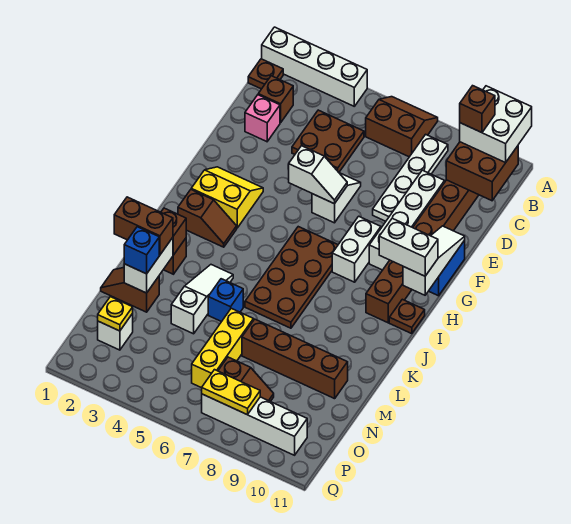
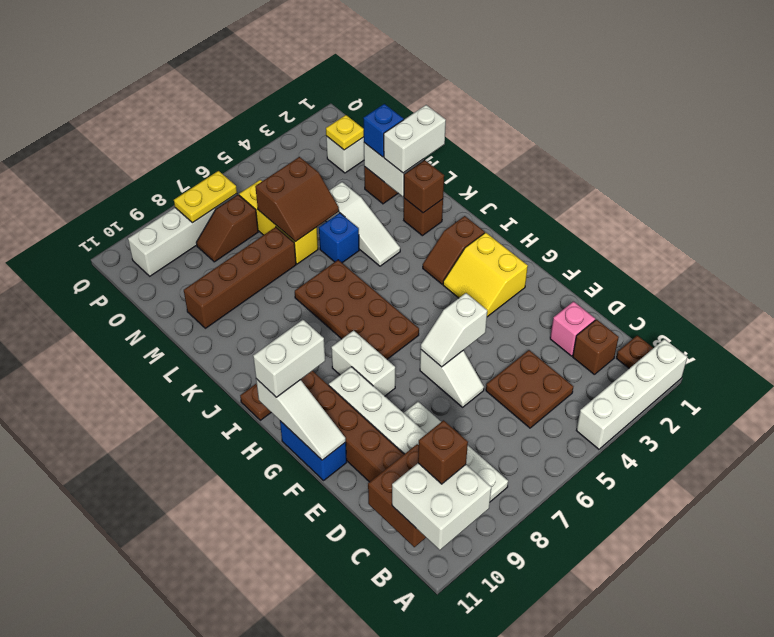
brown 2x2 slope [366,97,438,157] -> brown 2x2 slope moved to [255,157,339,242]
yellow 2x2 slope [191,167,263,228] -> yellow 2x2 slope turned to [443,232,528,317]
brown 1x2 brick [114,197,173,255] -> white 1x2 brick [384,105,446,173]

